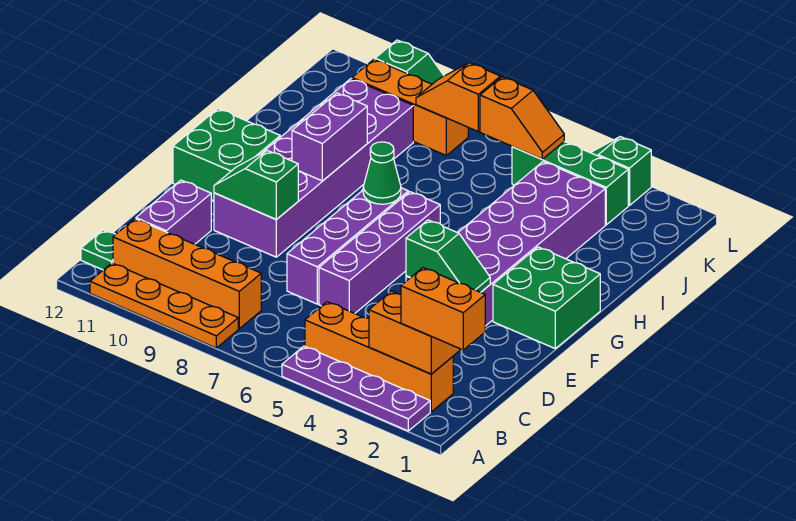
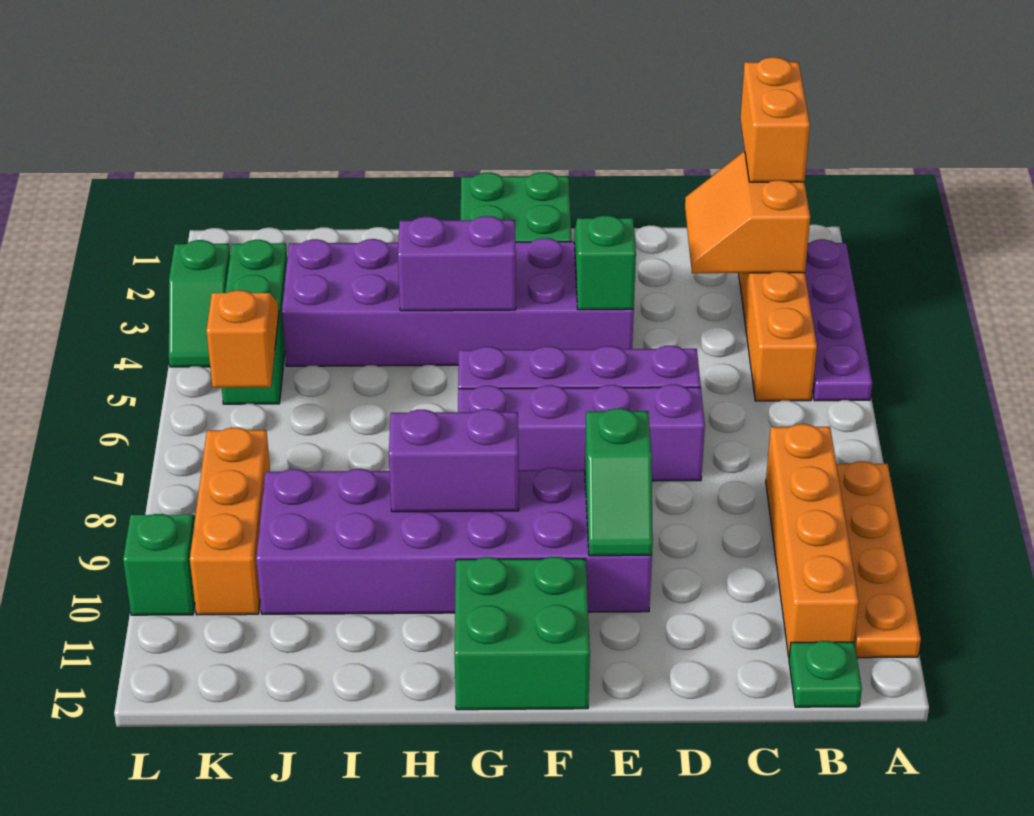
purple 1x2 brick [136,180,211,244] -> purple 1x2 brick moved to [398,216,516,311]
green 1x1 cone [363,142,401,204] -> none
orange 1x2 slope [416,63,500,132] -> none

